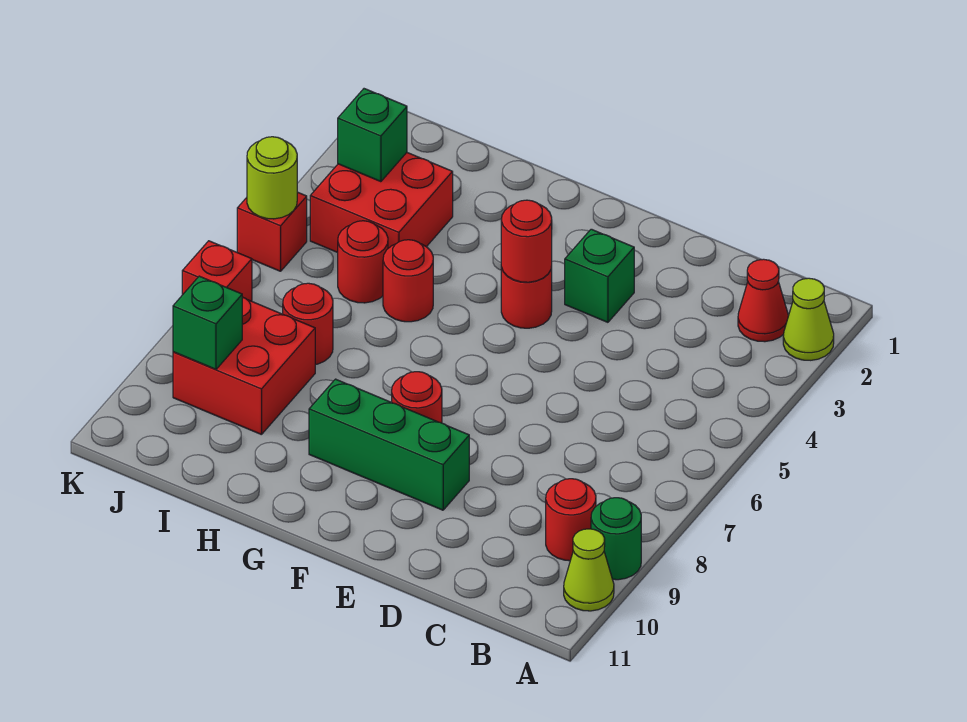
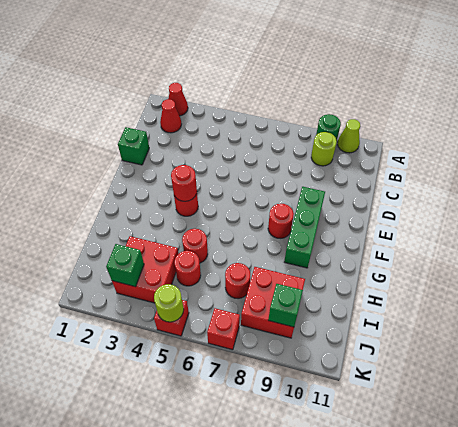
lime 1x1 cone [783,278,834,360] -> red 1x1 cone [168,83,188,116]
red 1x1 round brick [546,479,596,561] -> lime 1x1 round brick [311,132,337,166]
green 1x1 brick [565,229,634,322] -> green 1x1 brick moved to [118,127,149,165]

